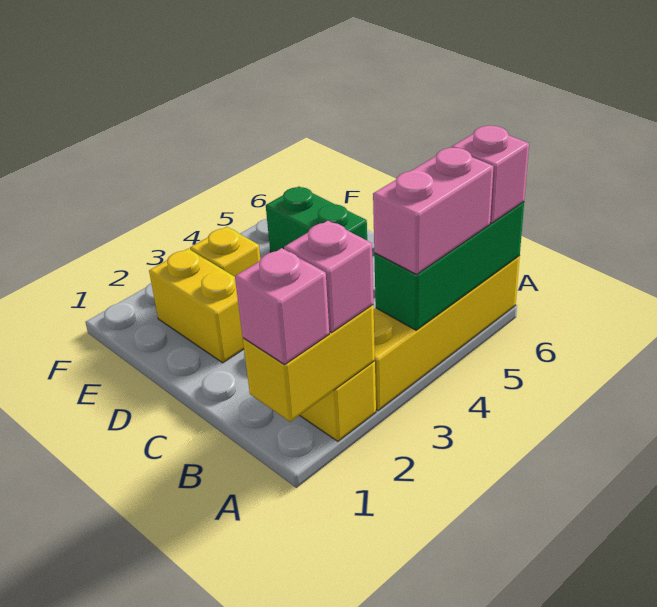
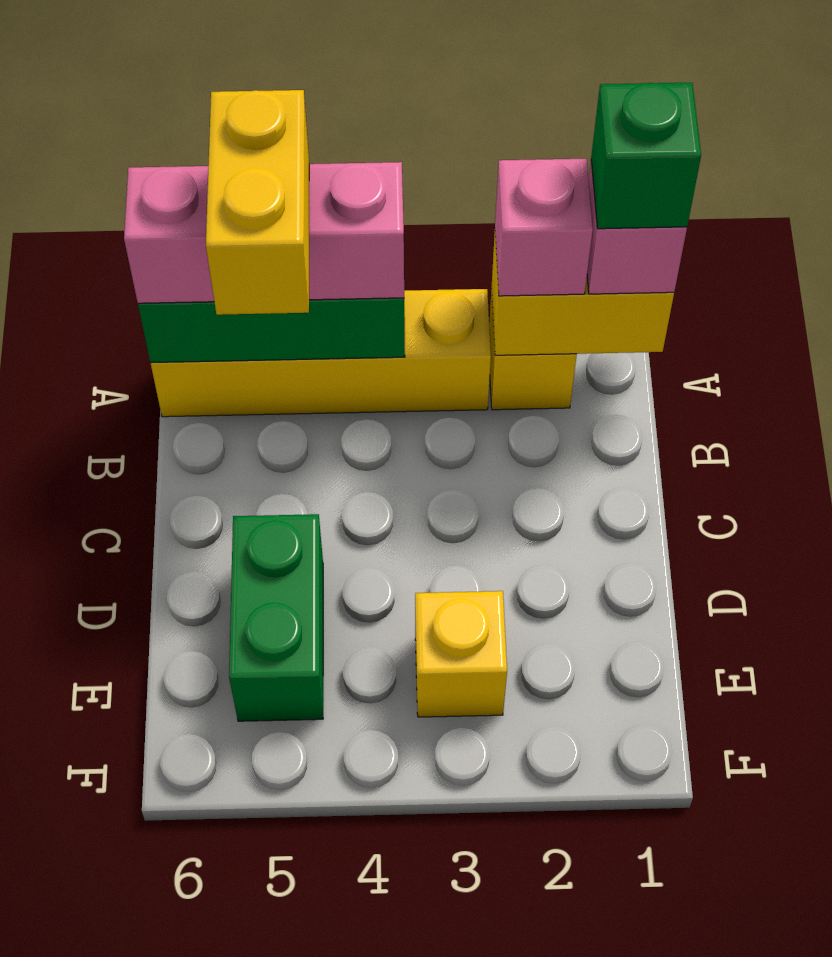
none -> green 1x1 brick [591,83,701,229]
yellow 1x2 brick [149,249,244,363] -> yellow 1x2 brick moved to [206,90,309,315]

